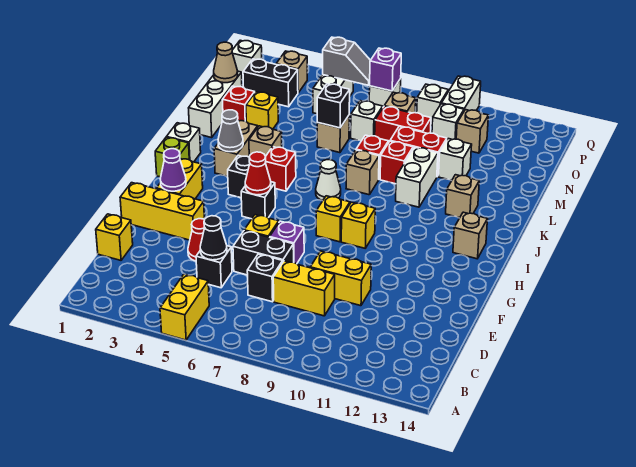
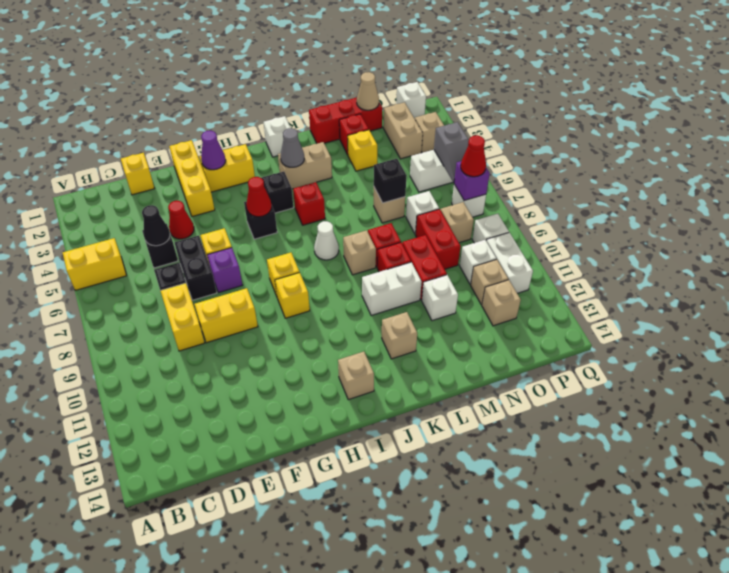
yellow 1x2 brick [310,251,371,306] -> yellow 1x2 brick turned to [195,288,258,343]
lime 1x1 brick [155,137,189,177] -> none
tan 1x1 brick [249,126,282,157] -> tan 1x1 brick moved to [482,280,521,326]
white 1x3 brick [189,71,242,138] -> red 1x3 brick [309,98,382,143]
black 1x2 brick [243,59,298,107] -> tan 1x2 brick [383,102,423,159]
none -> red 1x1 cone [461,135,486,177]
white 1x2 brick [441,76,481,111] -> white 1x2 brick turned to [486,232,533,293]

